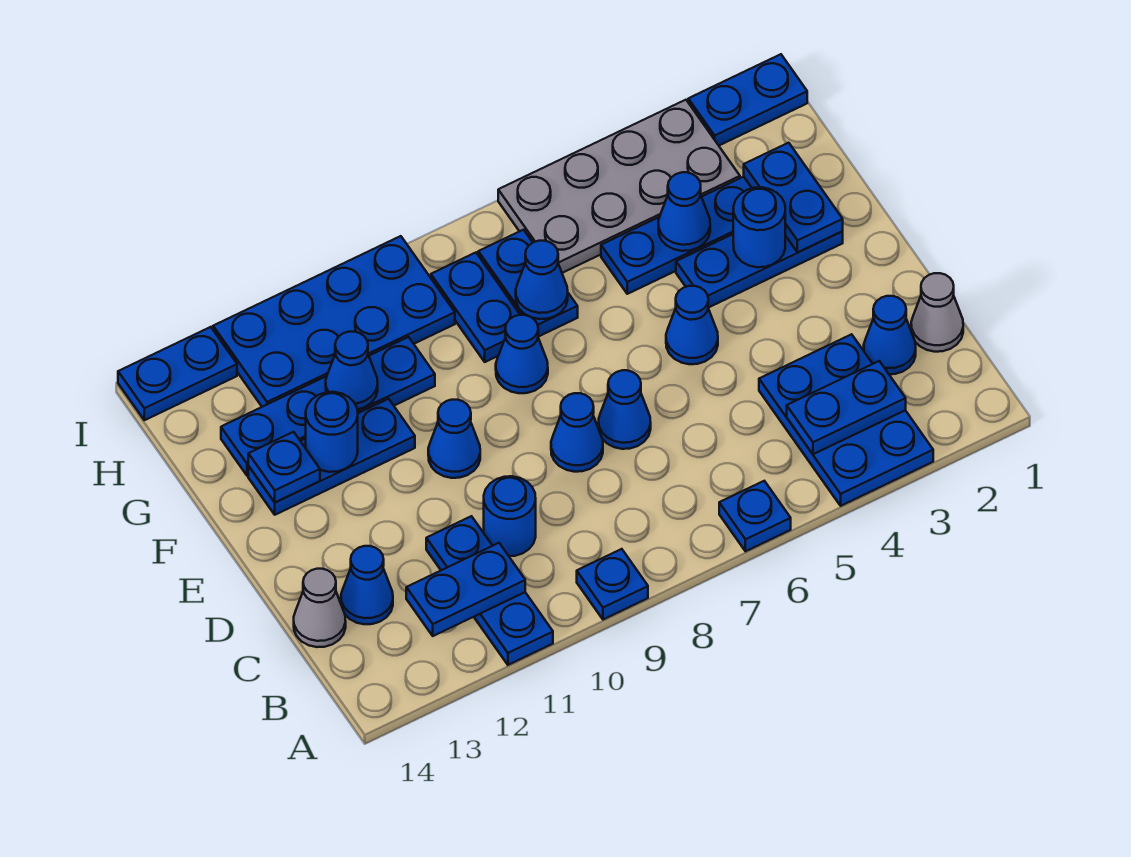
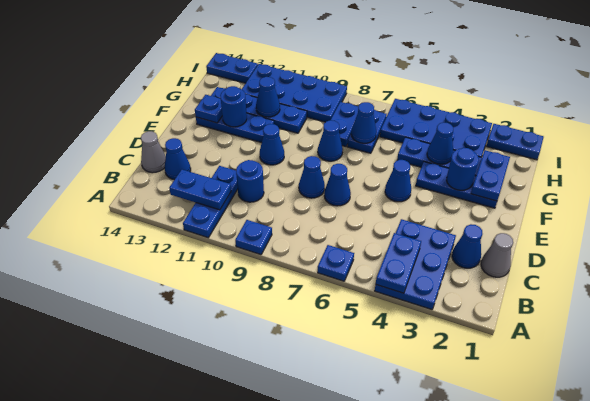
blue 1x2 plate [787,361,906,454] -> blue 1x2 plate turned to [376,233,421,293]
grey 2x4 plate [498,100,740,273] -> blue 2x4 plate [380,99,492,157]

